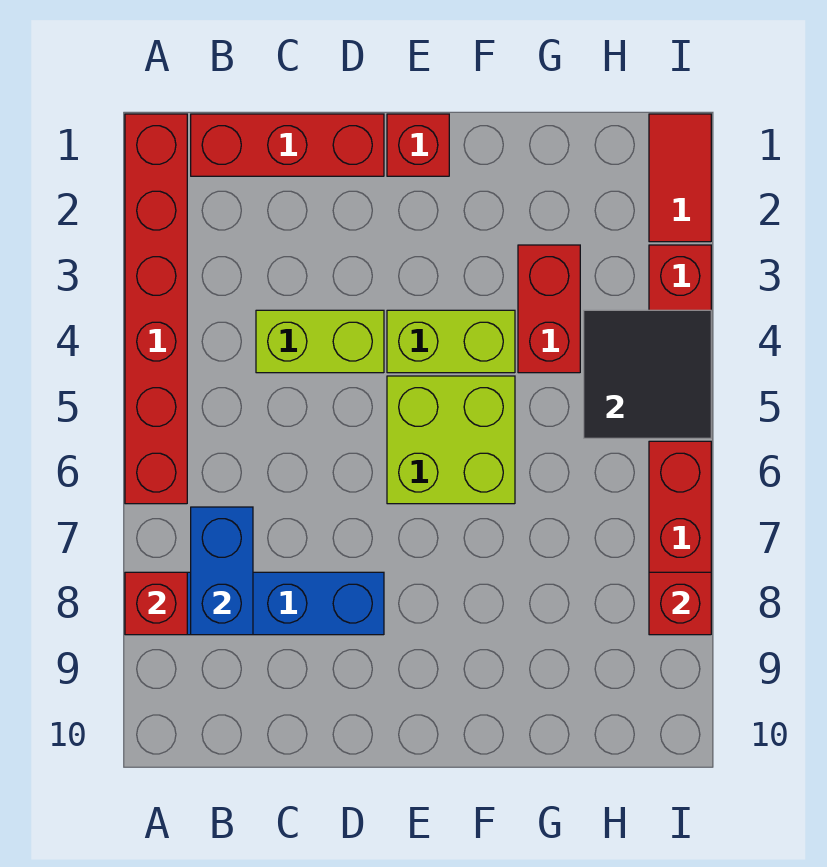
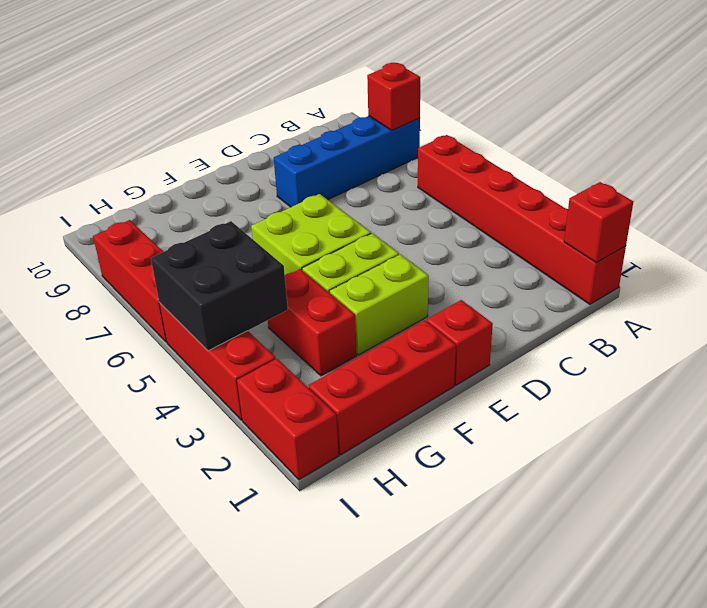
red 1x3 brick [191,114,384,176] -> red 1x3 brick moved to [309,320,456,455]
blue 1x2 brick [191,507,253,635] -> none
lime 1x2 brick [256,310,384,373] -> lime 1x2 brick moved to [330,254,429,355]
black 2x2 tile [584,310,711,438] -> black 2x2 brick [151,221,288,351]
red 1x2 tile [649,114,711,242] -> red 1x2 brick [237,359,339,480]
red 1x1 brick [649,572,711,635] -> red 1x1 brick moved to [564,182,633,263]

